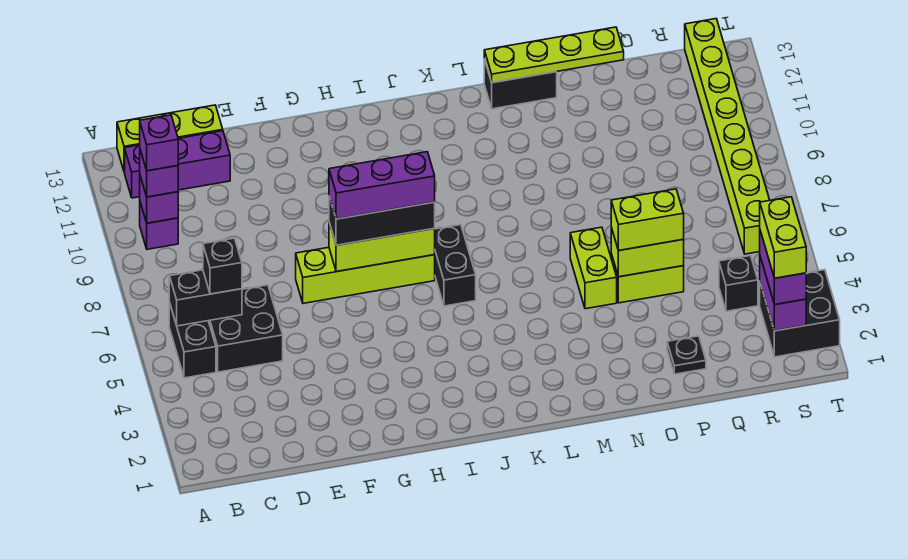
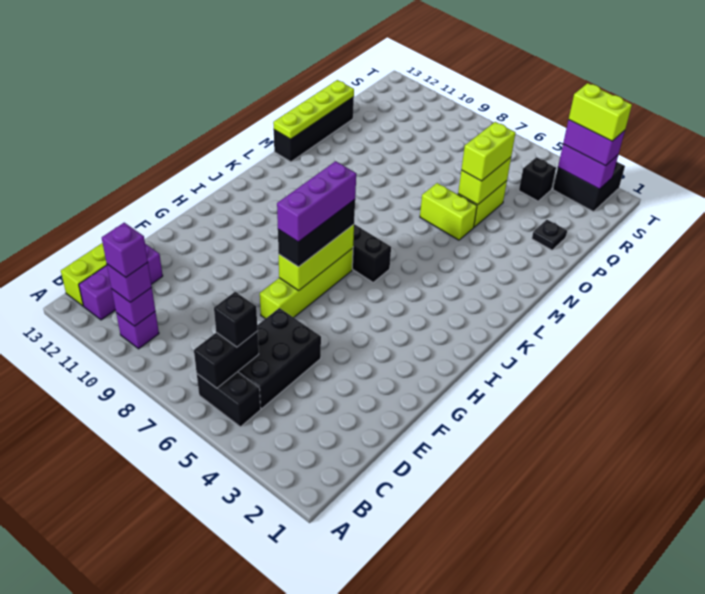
black 2x2 brick [209,285,283,372] -> black 2x3 brick [238,308,321,409]
black 1x2 brick [484,59,557,109] -> black 1x4 brick [274,97,354,162]
lime 1x8 brick [685,19,770,254] -> none

